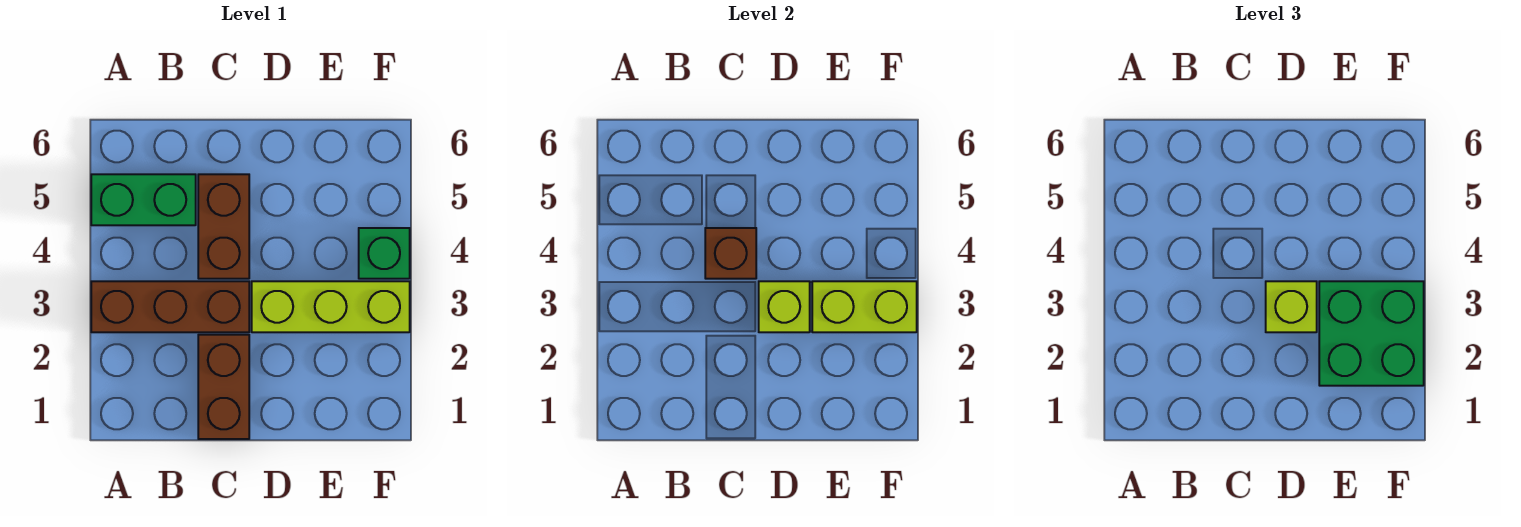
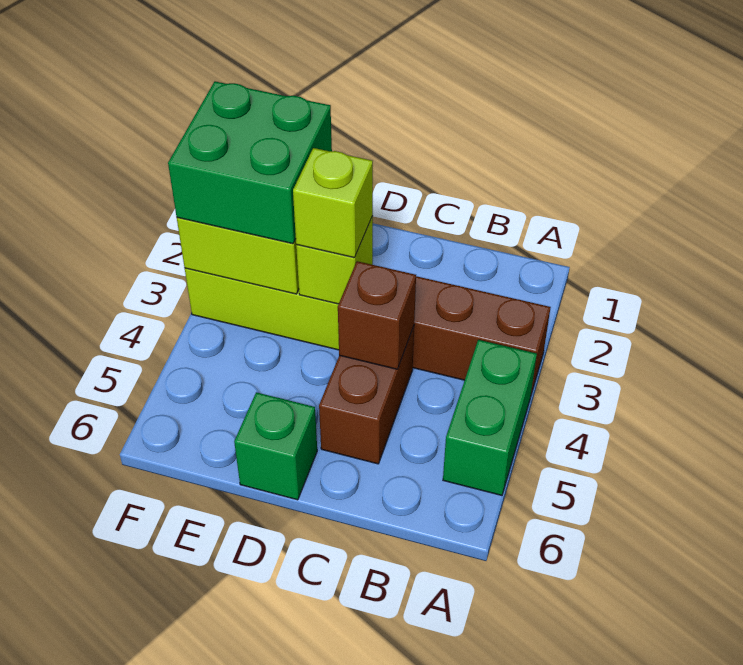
green 1x2 brick [91,174,196,225] -> green 1x2 brick turned to [443,340,537,495]
brown 1x2 brick [198,335,249,439] -> none
green 1x1 brick [359,228,410,279] -> green 1x1 brick moved to [234,392,317,500]

